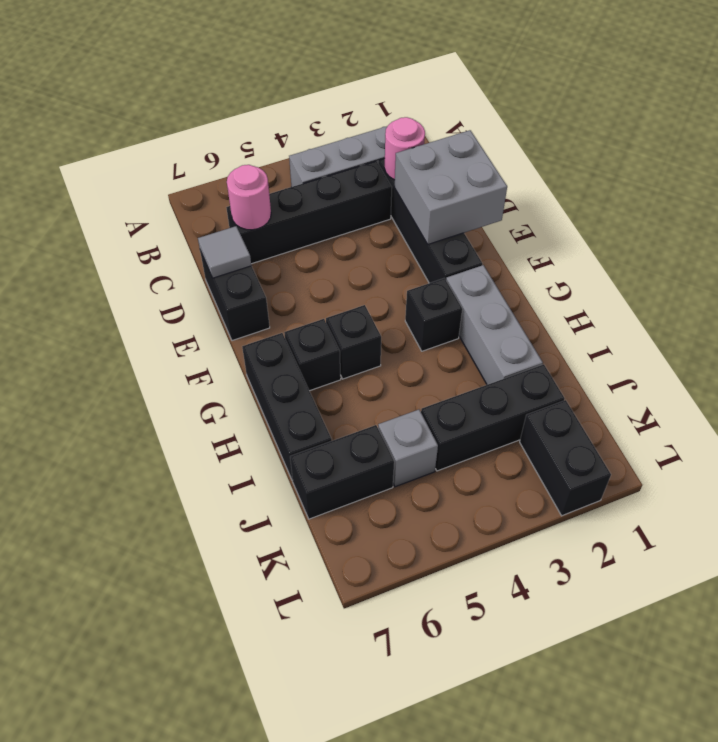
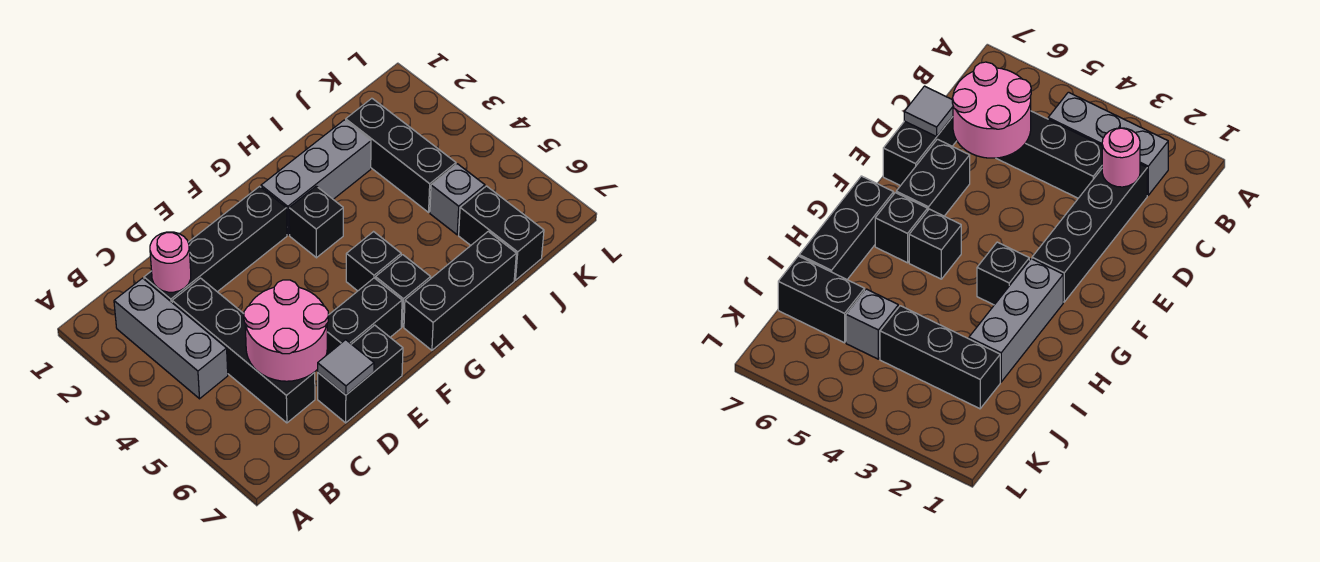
pink 1x1 round brick [227,165,271,230] -> pink 2x2 round brick [244,280,328,381]
grey 2x2 brick [394,130,507,244] -> none
black 1x2 brick [520,400,611,516] -> black 1x2 brick moved to [326,278,402,355]

